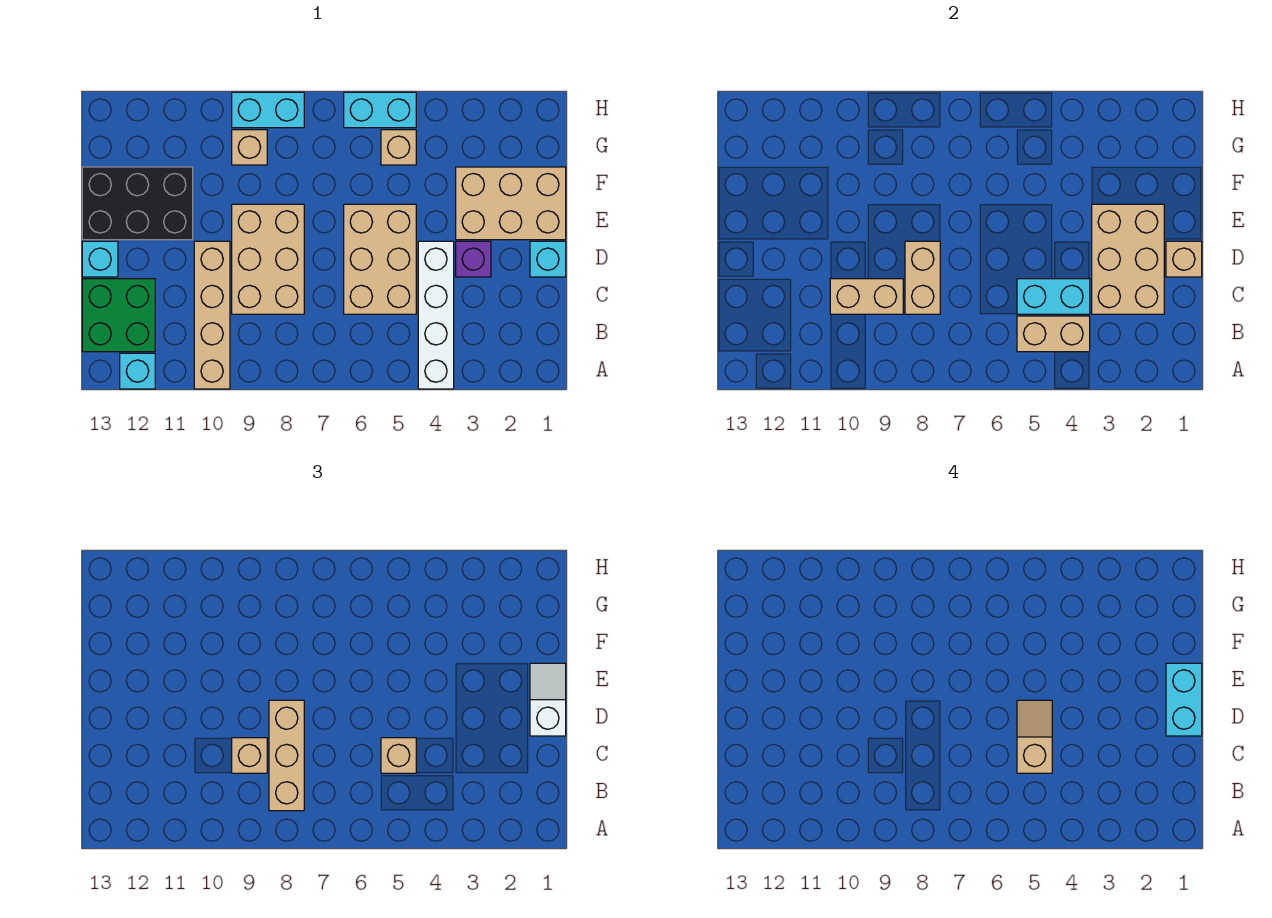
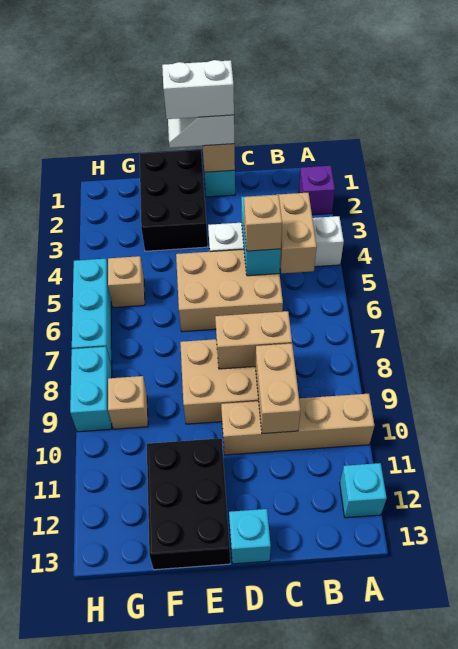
tan 1x3 brick [269,700,304,811] -> none
green 2x2 brick [82,279,155,352] -> none
tan 2x3 brick [1092,204,1164,314] -> none
tan 1x2 slope [1017,700,1052,773] -> none
tan 1x1 brick [232,738,267,773] -> none
cyan 1x2 brick [1166,663,1202,736] -> white 1x2 brick [162,60,234,119]
purple 1x1 brick [456,241,491,277] -> purple 1x1 brick moved to [299,166,335,215]
tan 2x3 brick [456,167,566,240] -> black 2x3 brick [139,150,208,251]
cyan 1x2 brick [344,92,416,128] -> cyan 1x3 brick [72,259,112,366]

